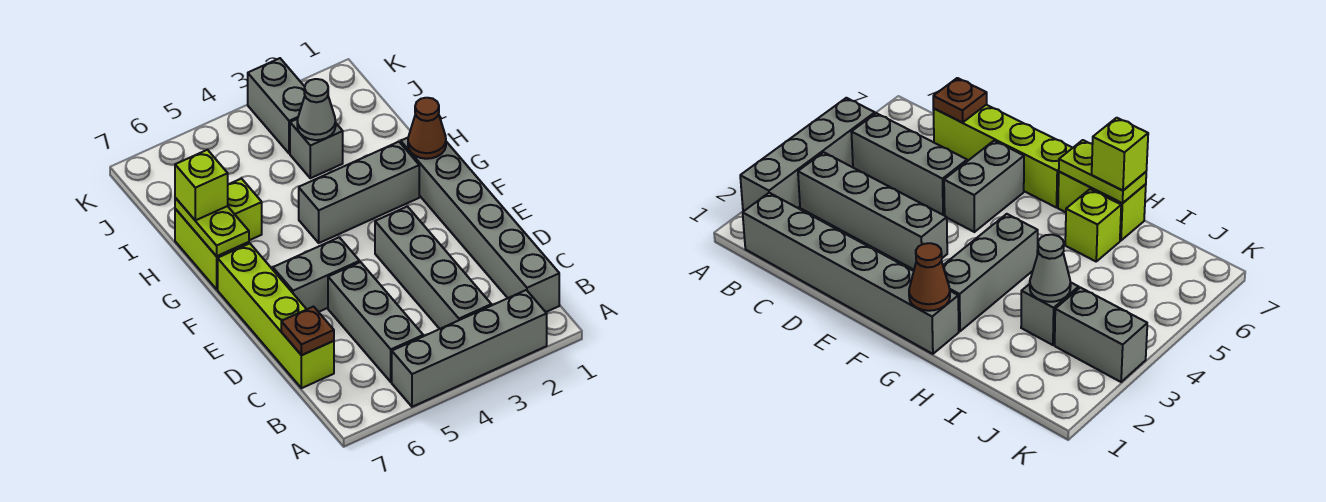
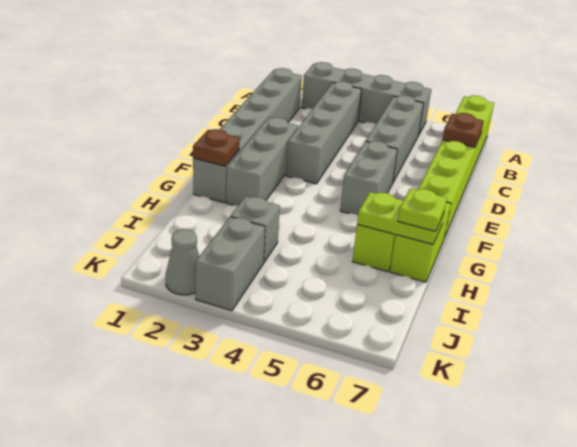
lime 1x4 brick [218,243,334,388] -> lime 1x6 brick [418,96,494,238]
grey 1x2 brick [273,237,360,312] -> grey 1x2 brick turned to [340,141,397,215]
brown 1x1 cone [408,98,446,159] -> brown 1x1 plate [193,129,240,166]
grey 1x3 brick [299,142,419,243] -> grey 1x3 brick turned to [226,117,298,206]
lime 1x2 plate [175,198,249,256] -> lime 1x2 plate turned to [357,192,444,244]
lime 1x1 brick [175,150,228,220] -> lime 1x1 plate [398,189,447,231]
grey 1x1 cone [297,79,336,140] -> grey 1x1 cone moved to [165,230,199,295]

